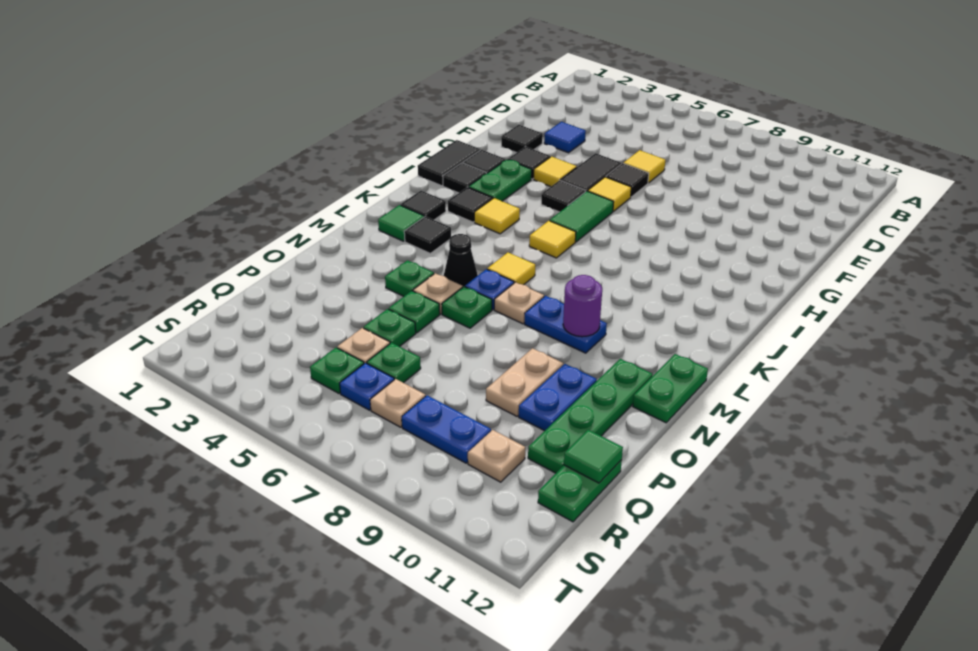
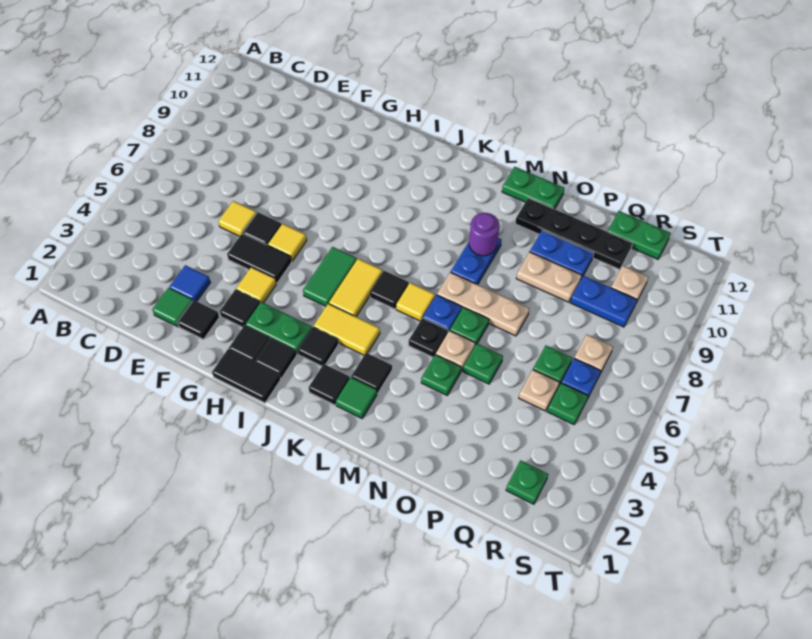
black 1x1 tile [541,180,586,212] -> black 1x1 tile moved to [370,271,409,309]
green 1x2 tile [550,191,613,242] -> green 1x2 tile turned to [303,247,357,306]
yellow 1x1 tile [474,198,520,234] -> yellow 1x2 tile [314,304,380,355]
yellow 1x1 tile [529,221,576,258] -> yellow 1x2 tile [329,259,383,317]
black 1x1 cone [444,234,478,287] -> black 1x1 plate [409,318,448,357]
tan 1x1 plate [494,282,544,324] -> tan 1x3 plate [437,272,529,336]
green 1x4 plate [528,359,653,473] -> black 1x4 plate [515,198,632,270]
green 1x1 plate [364,309,416,347] -> green 1x1 plate moved to [506,460,548,504]
green 1x1 tile [564,430,623,483] -> green 1x1 tile moved to [152,288,193,327]
blue 1x2 plate [402,395,491,463] -> blue 1x2 plate turned to [570,276,637,327]

